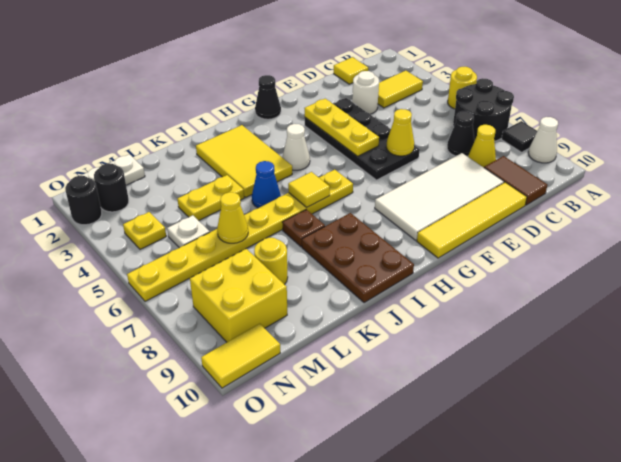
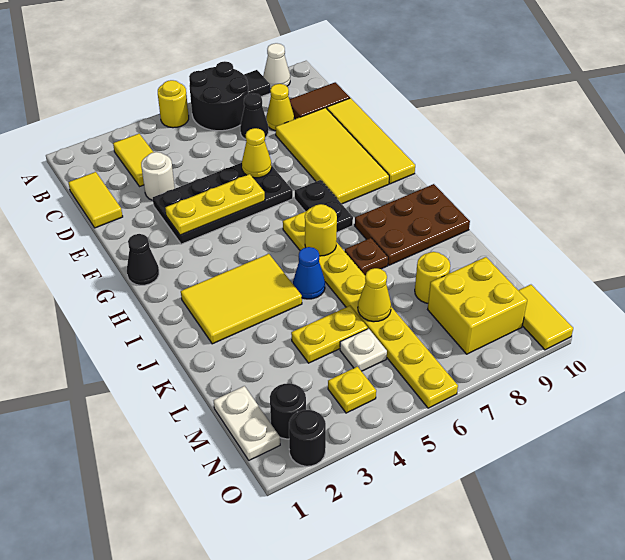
yellow 1x1 tile [334,57,368,84] -> yellow 1x2 tile [68,172,123,228]
white 2x4 tile [375,153,504,240] -> yellow 2x4 tile [275,108,389,204]
none -> black 1x2 plate [295,180,353,232]
white 1x1 cone [282,124,310,170] -> none
yellow 1x1 tile [288,172,330,207] -> yellow 1x1 round brick [305,204,337,256]
yellow 1x2 plate [177,175,244,221] -> yellow 1x2 plate turned to [291,306,368,363]

